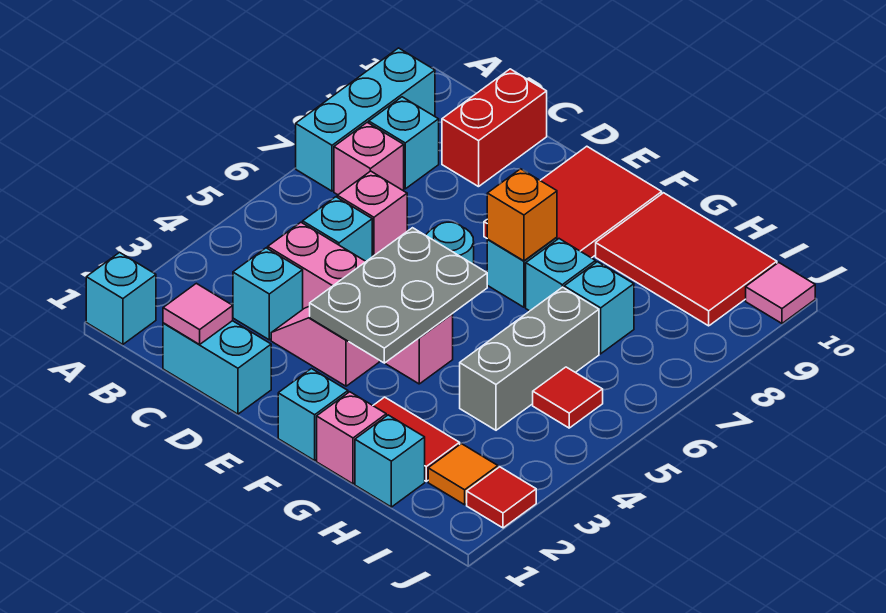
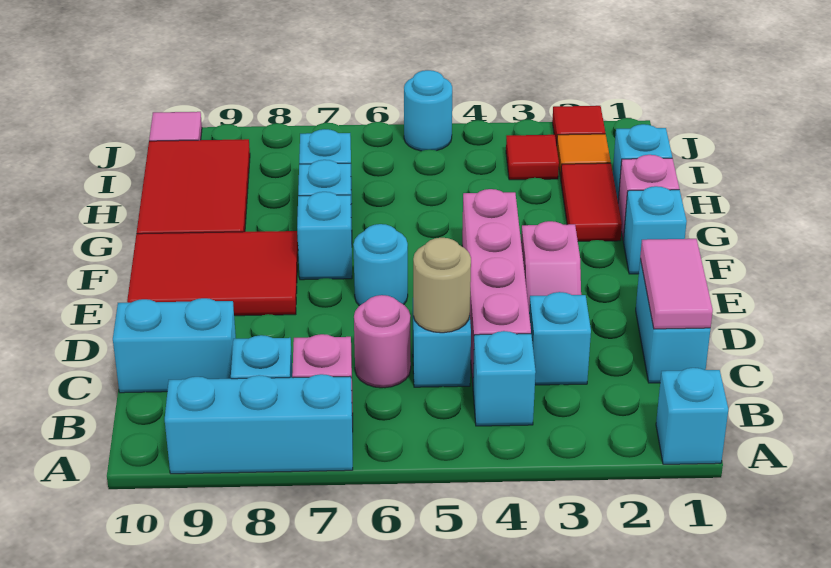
none -> cyan 1x1 brick [473,331,536,426]
pink 1x1 tile [163,283,233,344] -> pink 1x2 tile [640,239,713,329]
none -> tan 1x1 round brick [413,238,471,333]
pink 1x1 brick [337,171,407,257] -> pink 1x1 round brick [354,295,411,388]
red 1x2 brick [442,69,547,187] -> cyan 1x2 brick [113,298,236,393]
grey 2x3 plate [310,228,487,363] -> none
orange 1x1 brick [487,169,557,261] -> none
grey 1x3 brick [460,287,599,430] -> none
red 1x1 tile [533,367,603,428] -> red 1x1 tile moved to [506,135,559,180]
none -> cyan 1x1 round brick [404,70,452,151]

